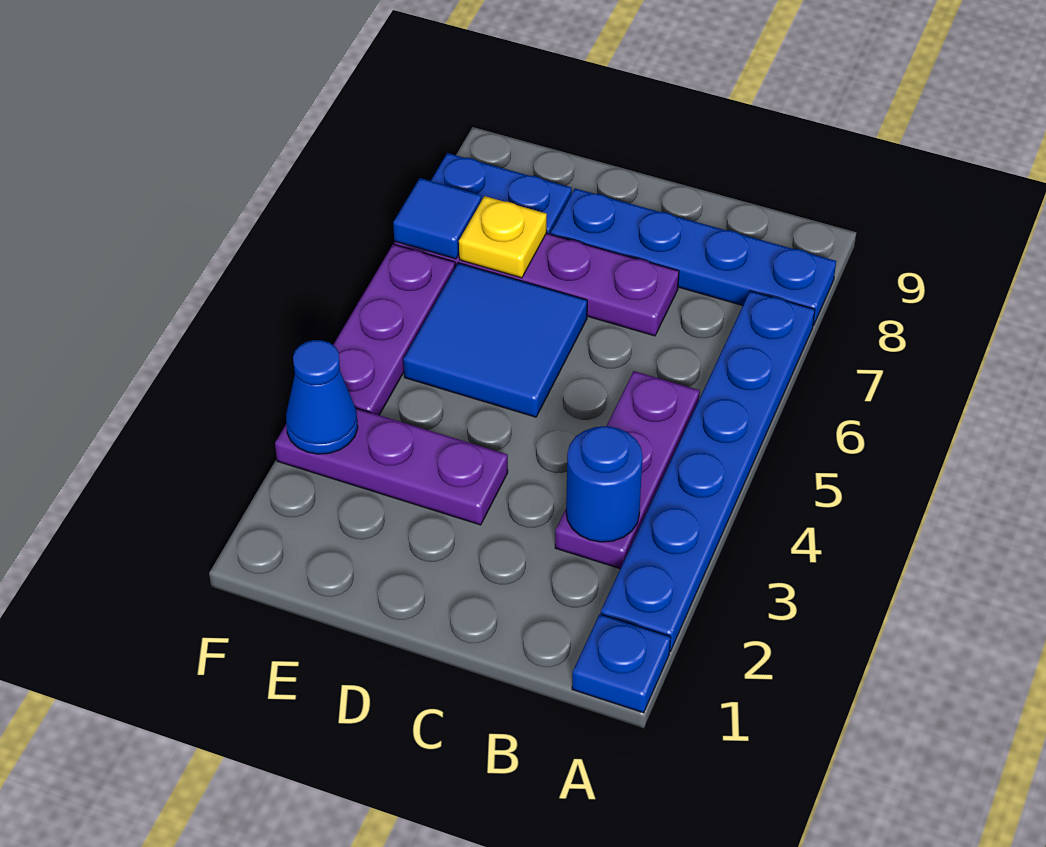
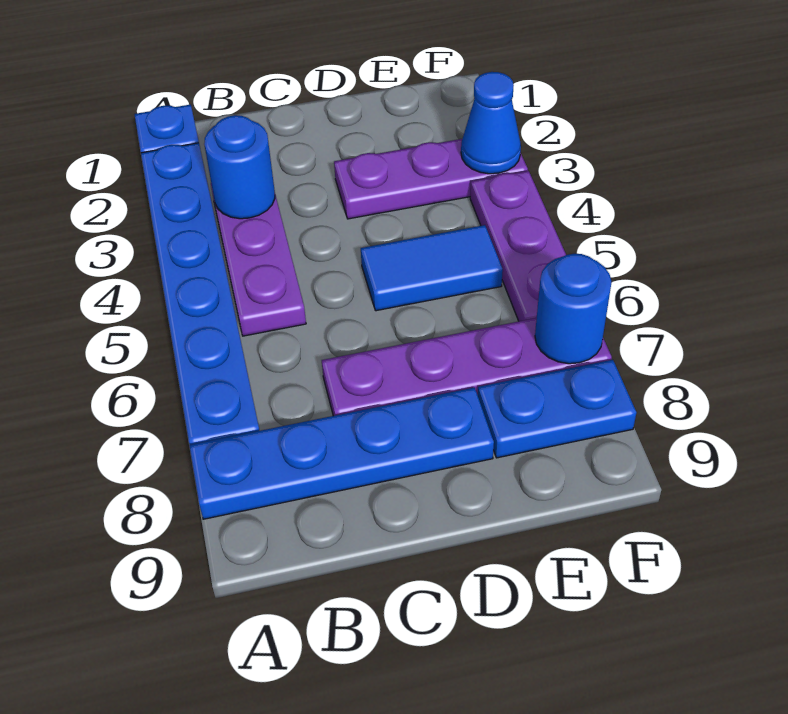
blue 2x2 tile [403,263,587,417] -> blue 1x2 tile [361,225,503,311]
yellow 1x1 plate [459,196,547,278] -> none
blue 1x1 tile [393,178,481,259] -> blue 1x1 round brick [535,254,612,364]

